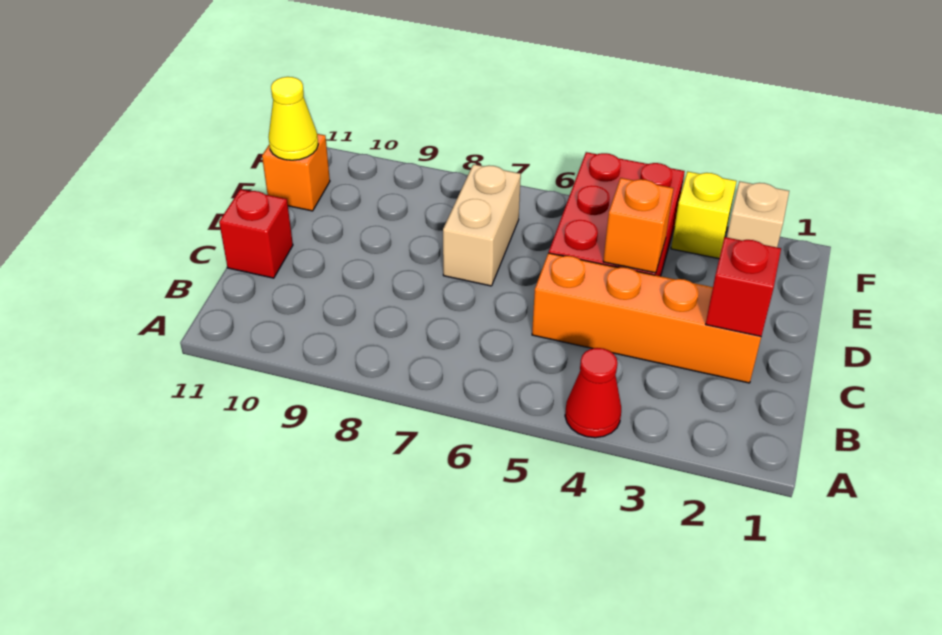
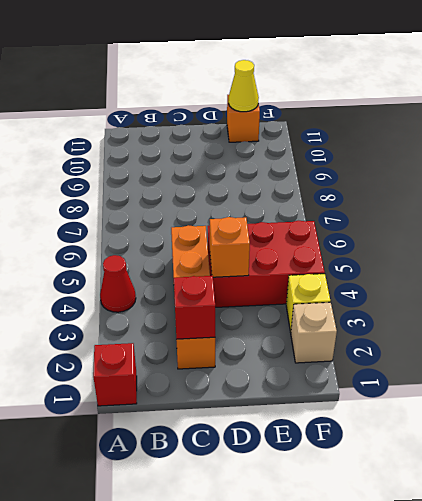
red 1x1 brick [219,189,293,278] -> red 1x1 brick moved to [93,343,137,406]
tan 1x2 brick [443,164,521,286] -> none

